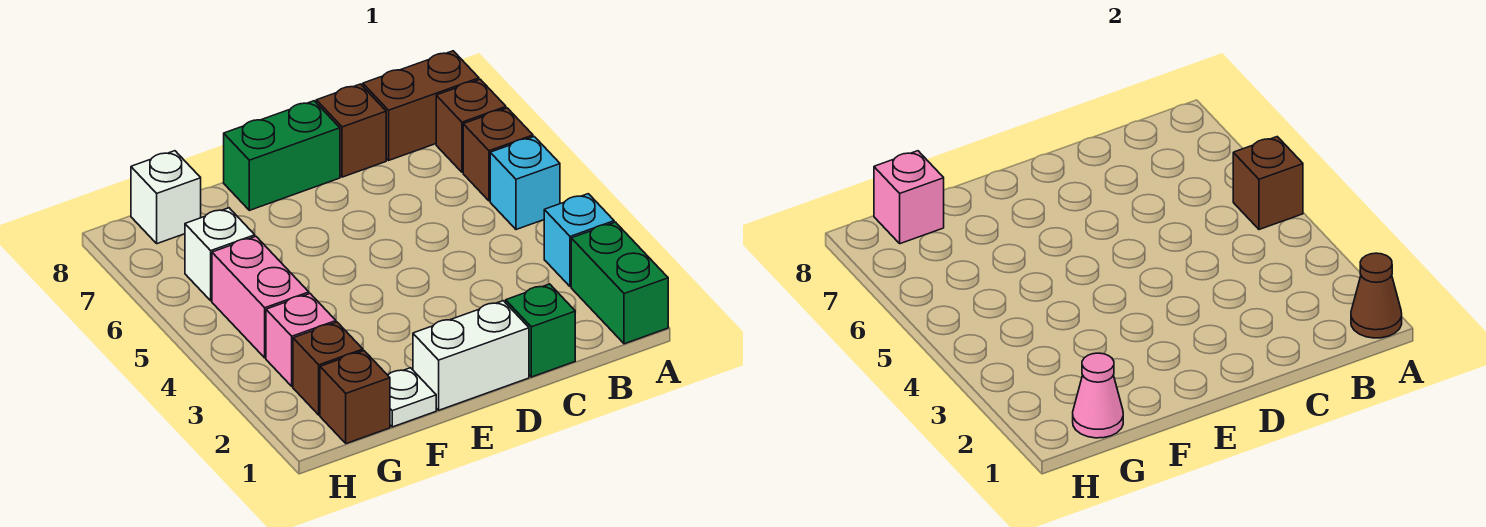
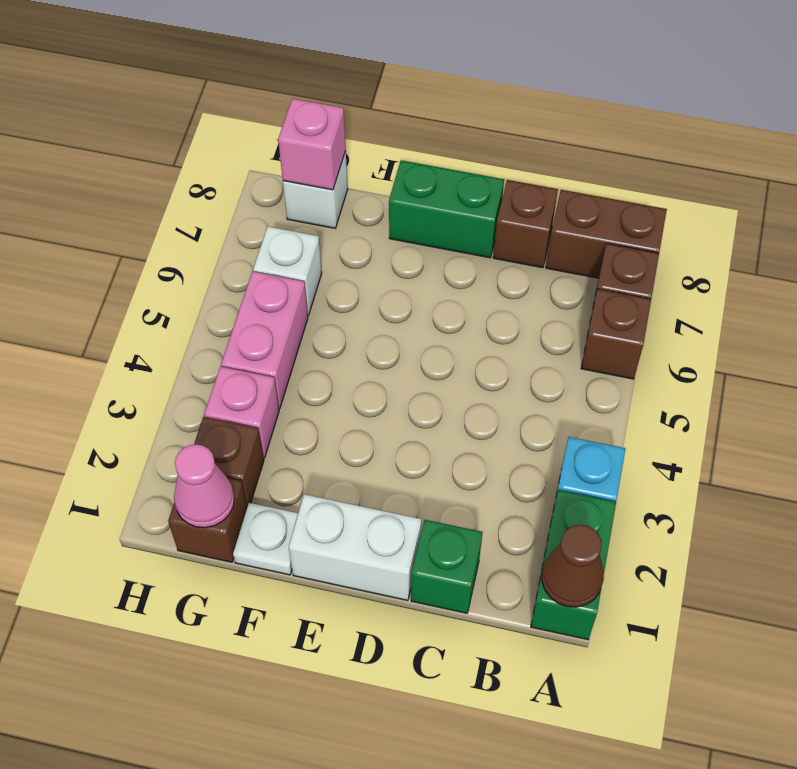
cyan 1x1 brick [490,137,560,230] -> none
brown 1x1 brick [1233,137,1303,230] -> none

